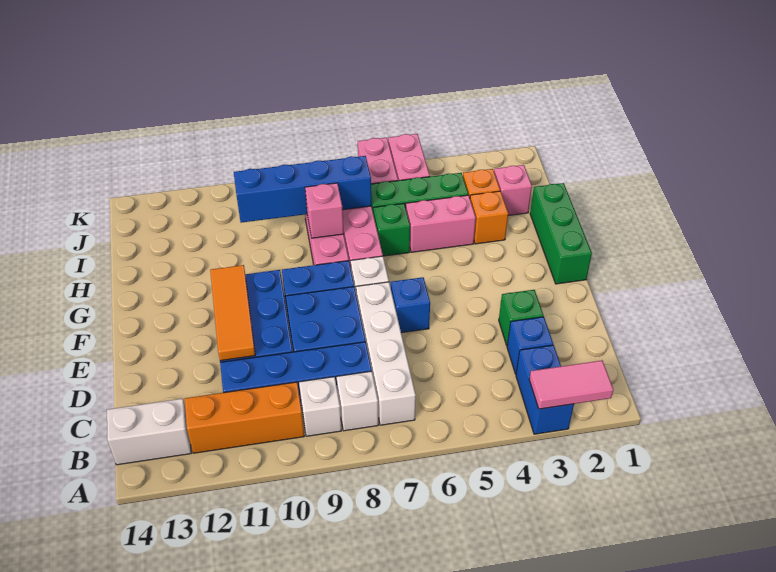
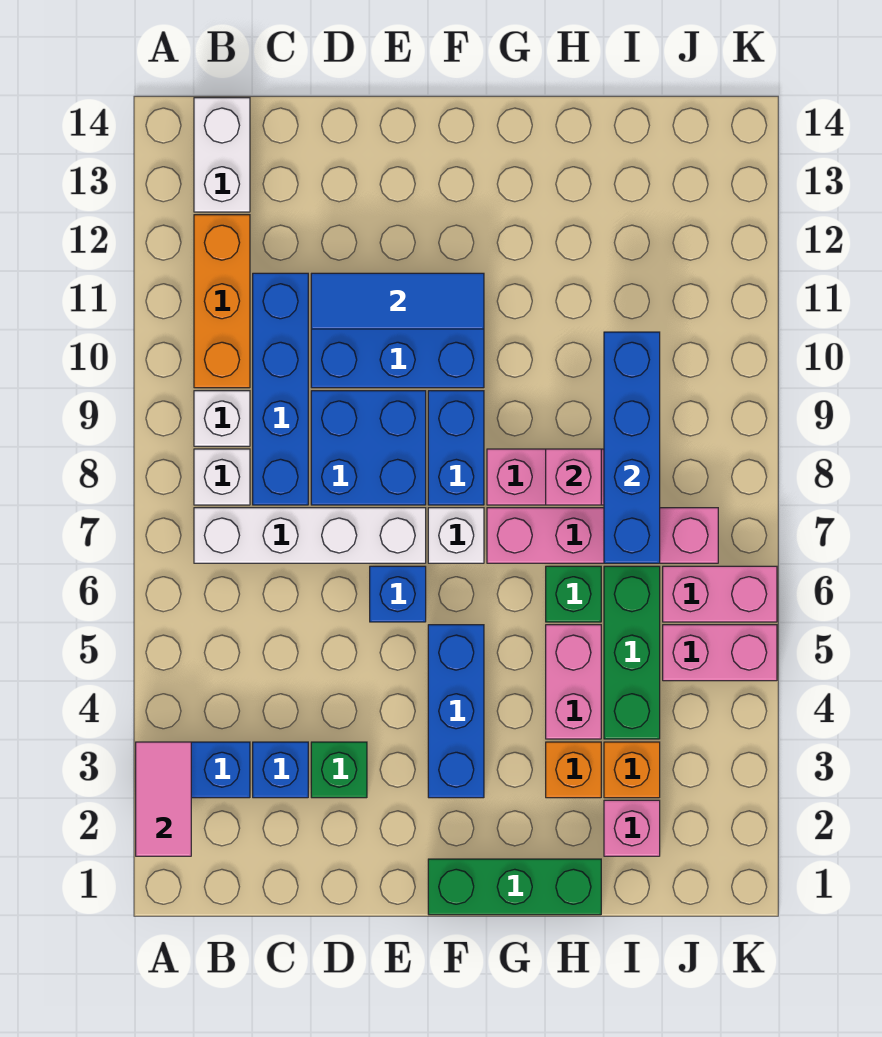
orange 1x3 tile [210,265,255,361] -> blue 1x3 tile [311,273,484,329]
none -> blue 1x3 brick [428,625,484,798]

